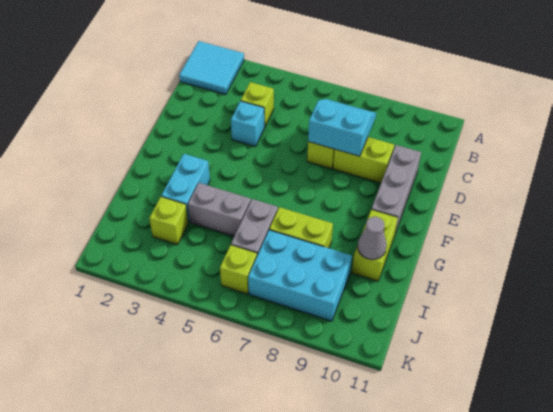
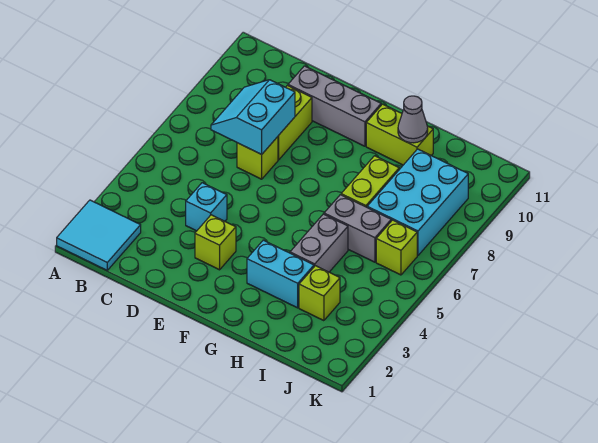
lime 1x1 brick [241,82,274,126] -> lime 1x1 brick moved to [195,215,236,270]

